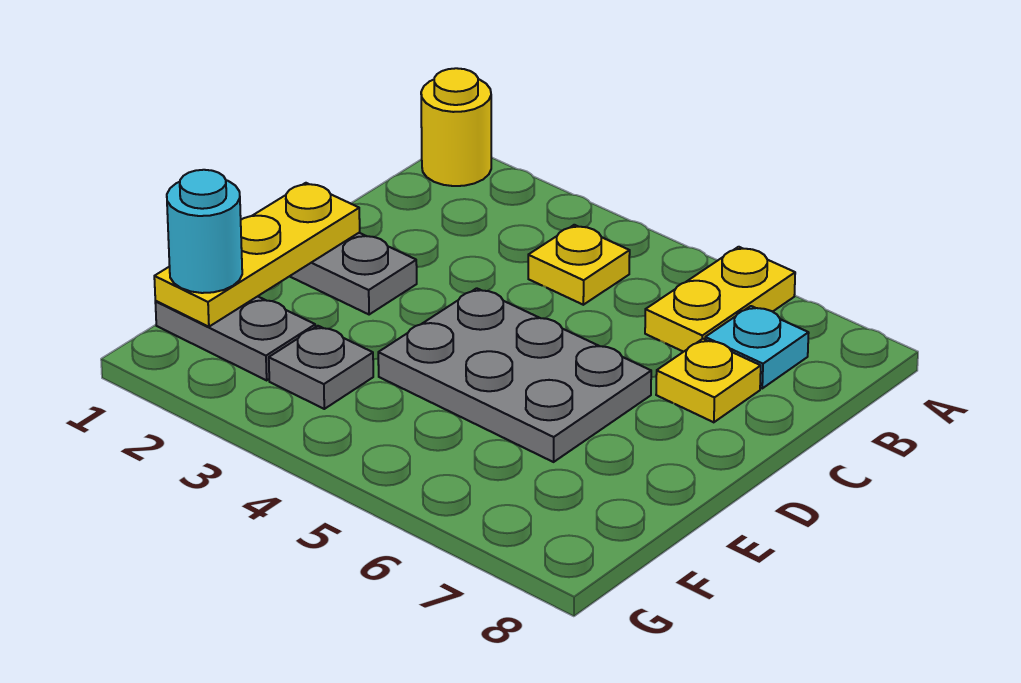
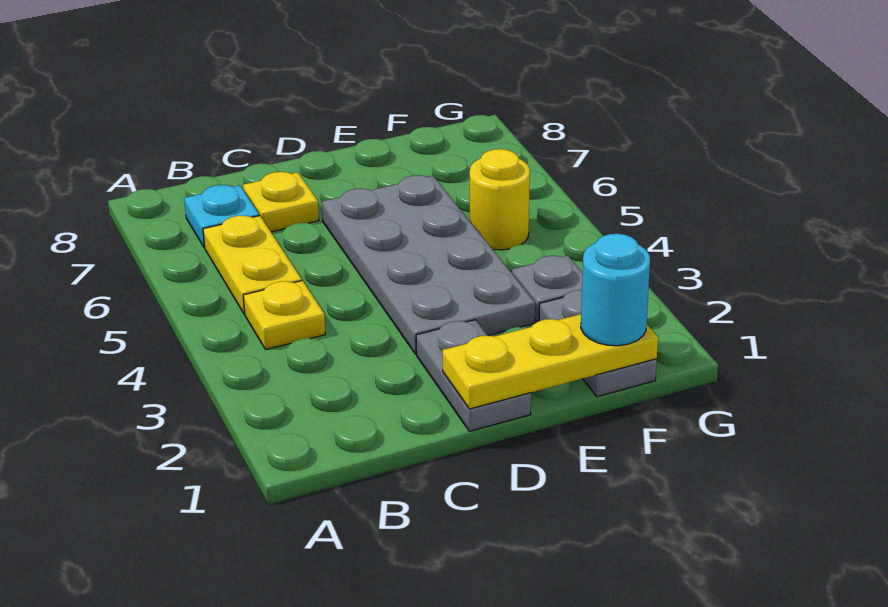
yellow 1x1 round brick [421,68,491,186] -> yellow 1x1 round brick moved to [470,149,530,250]
yellow 1x2 plate [645,247,795,352] -> yellow 1x2 plate turned to [203,216,302,314]
grey 2x3 plate [378,288,651,462] -> grey 2x4 plate [322,175,535,354]

